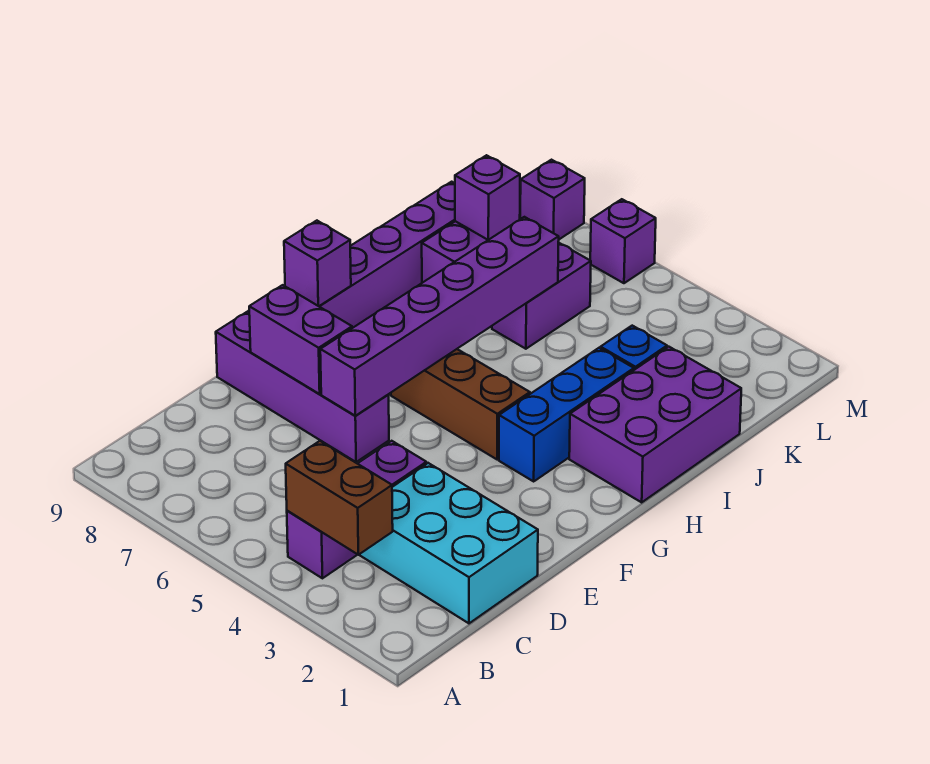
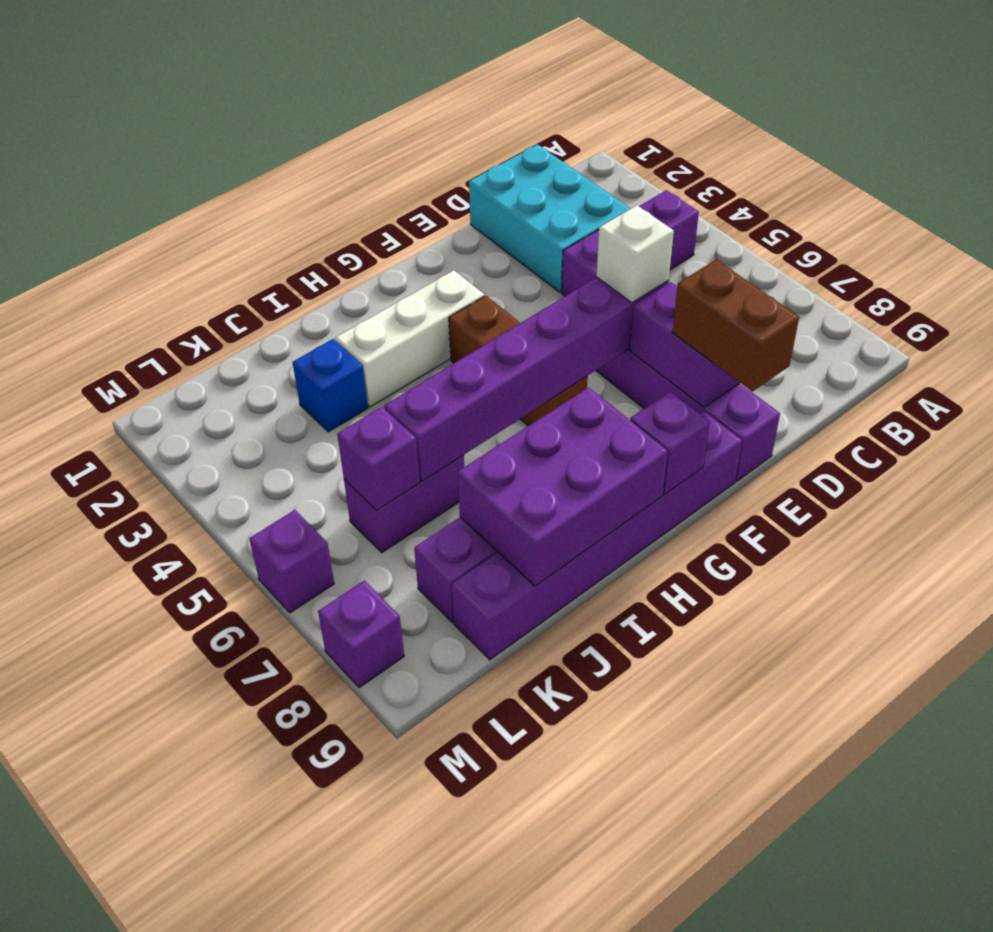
brown 1x2 brick [286,441,393,555] -> brown 1x2 brick moved to [672,260,799,392]
none -> white 1x1 brick [597,205,674,303]
blue 1x3 brick [499,348,634,481] -> white 1x3 brick [335,270,484,407]
purple 2x3 brick [569,347,741,502] -> purple 2x3 brick moved to [458,387,668,586]
purple 1x1 brick [455,155,520,240] -> purple 1x1 brick moved to [337,407,420,510]

